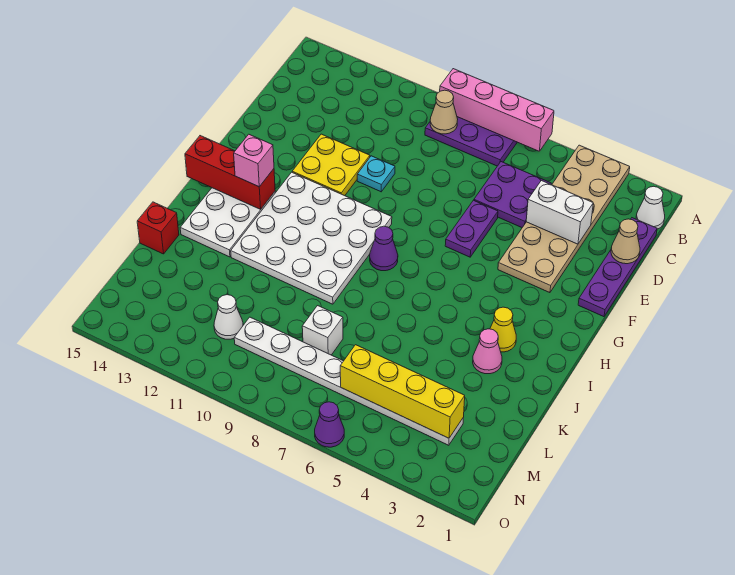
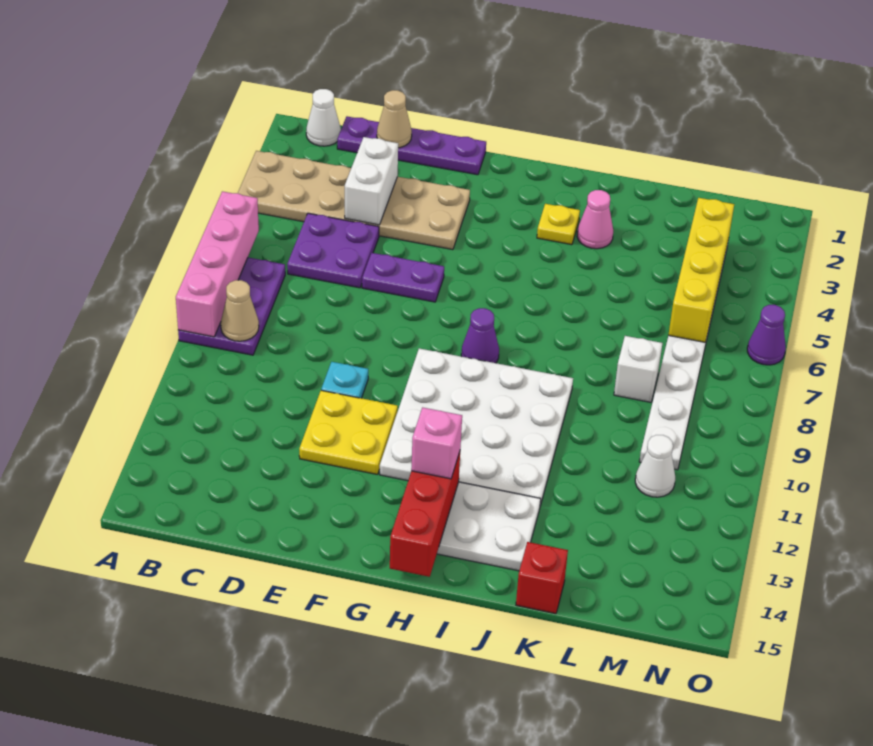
yellow 1x1 cone [490,307,516,352] -> yellow 1x1 plate [537,204,580,245]

